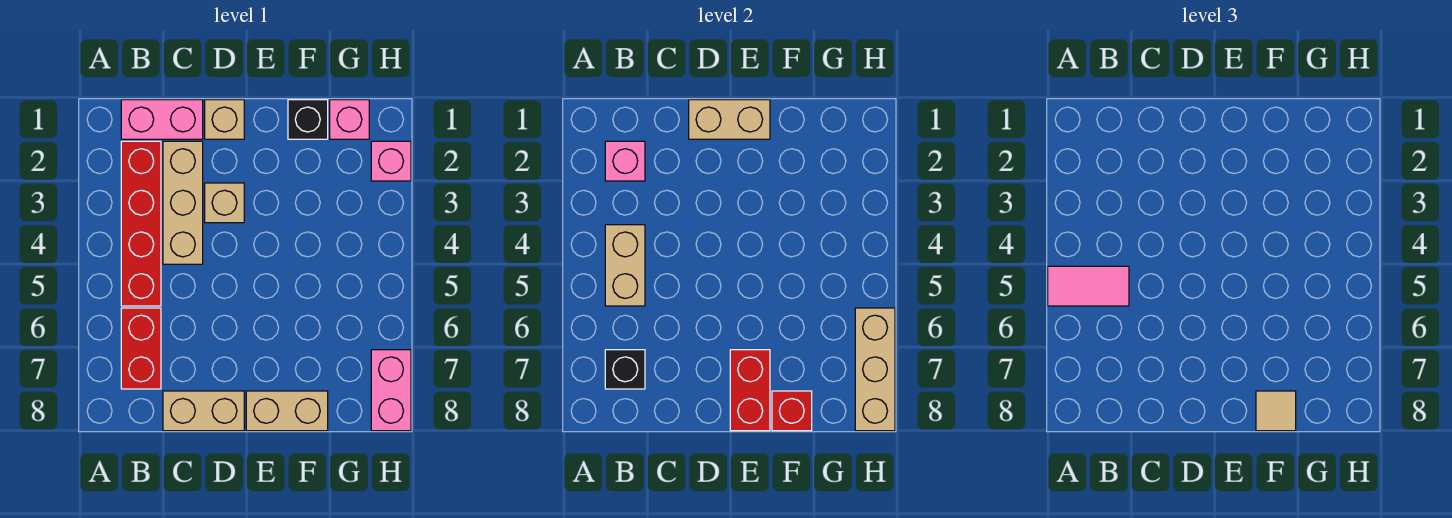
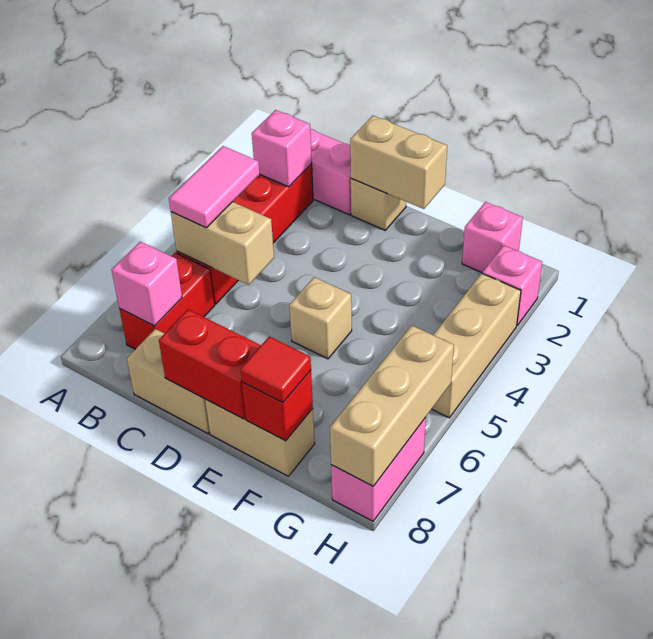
pink 1x2 tile [1048,266,1129,306] -> pink 1x2 tile turned to [169,146,260,228]
tan 1x2 brick [605,225,645,306] -> tan 1x2 brick turned to [171,202,274,285]
black 1x1 brick [605,350,645,389] -> pink 1x1 brick [112,242,182,326]
tan 1x3 brick [163,141,203,264] -> tan 1x3 brick moved to [432,273,521,418]
tan 1x1 brick [205,183,244,223] -> tan 1x1 brick moved to [289,277,352,359]
red 1x2 brick [730,350,770,431] -> red 1x2 brick turned to [159,310,261,419]
black 1x1 brick [288,100,328,139] -> none
tan 1x1 tile [1256,391,1296,431] -> red 1x1 tile [240,337,311,403]

